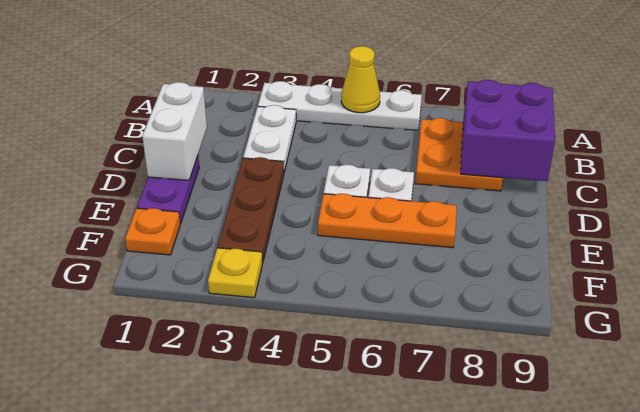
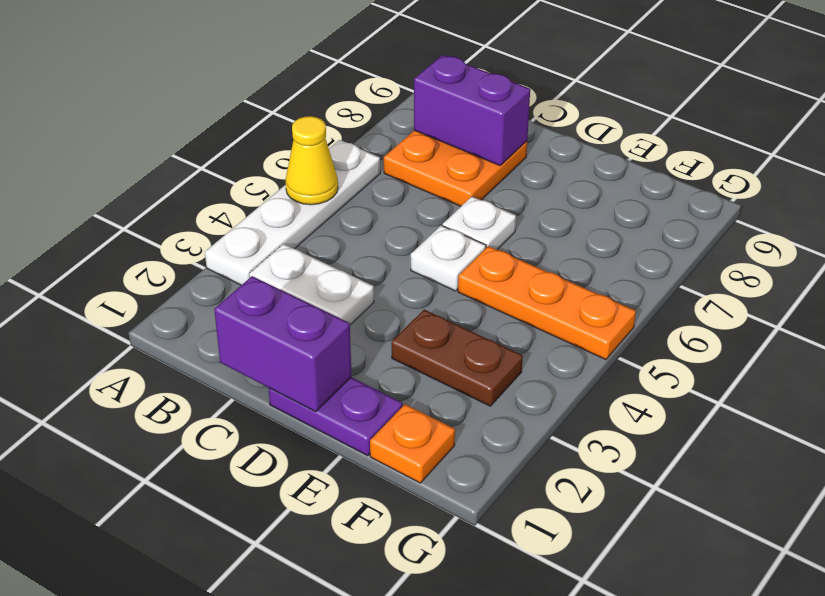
purple 2x2 brick [461,80,555,181] -> purple 1x2 brick [414,55,530,165]
white 1x2 brick [142,82,207,180] -> purple 1x2 brick [214,276,352,412]
brown 1x3 plate [218,157,284,263] -> brown 1x2 plate [392,310,523,406]
orange 1x3 plate [318,194,457,248] -> orange 1x3 plate turned to [458,246,636,360]
yellow 1x1 plate [208,248,262,298] -> none

